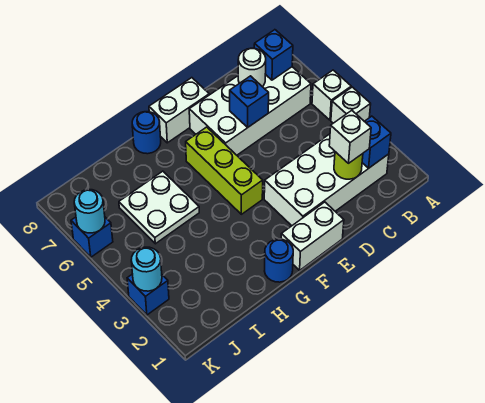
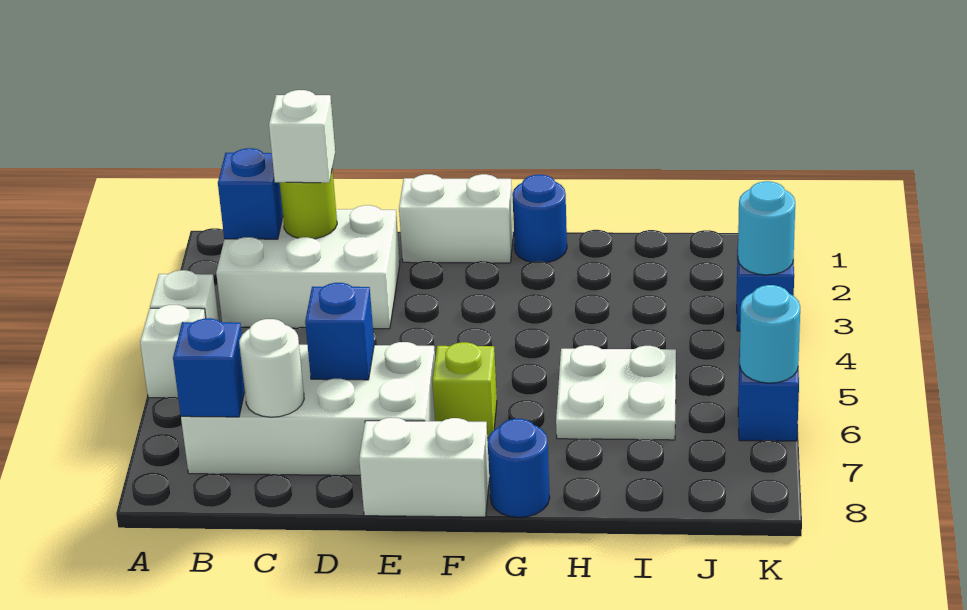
white 2x4 brick [264,134,389,226] -> white 2x3 brick [216,205,400,329]
lime 1x3 brick [186,127,263,214] -> lime 1x1 brick [433,342,497,438]

